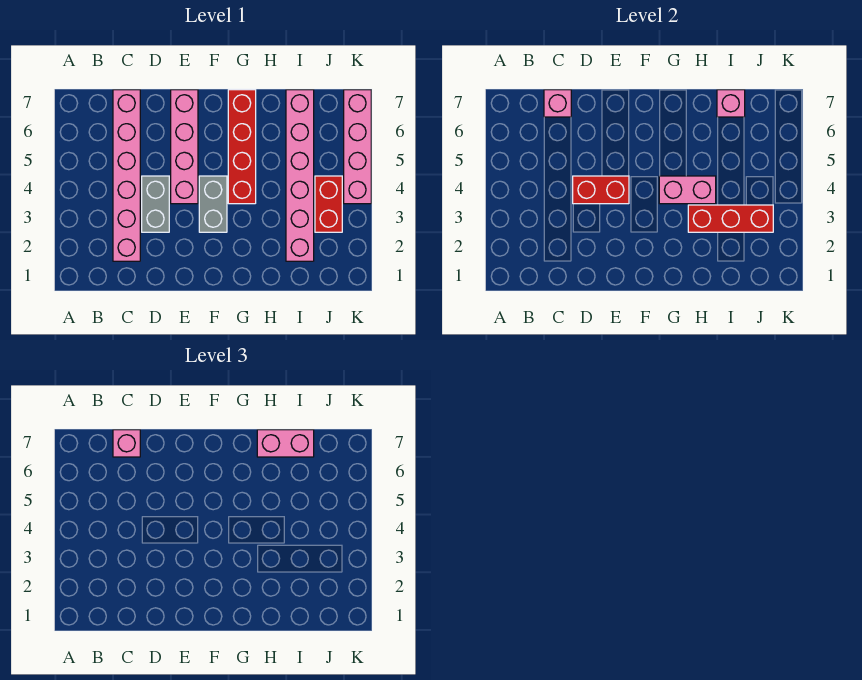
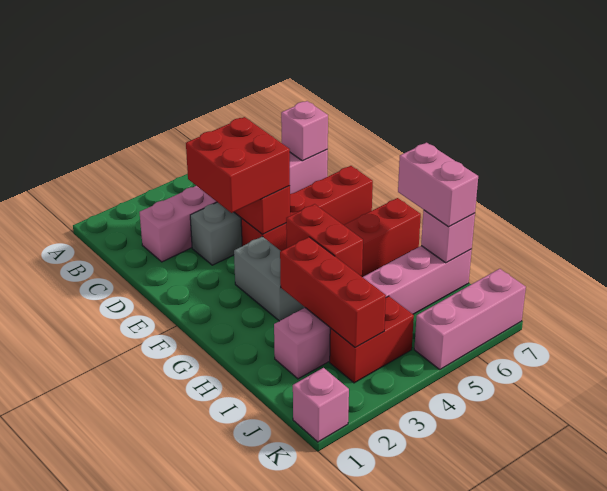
pink 1x1 brick [113,430,140,457] -> pink 1x1 brick moved to [293,368,349,442]
none -> red 2x2 brick [186,117,290,213]
pink 1x4 brick [171,90,198,204] -> red 1x4 brick [241,166,373,251]
grey 1x2 brick [199,176,227,232] -> grey 1x2 brick turned to [234,237,305,321]
pink 1x2 brick [659,176,716,204] -> red 1x2 brick [286,204,363,276]
pink 1x4 brick [344,90,371,204] -> pink 1x3 brick [414,269,526,369]

